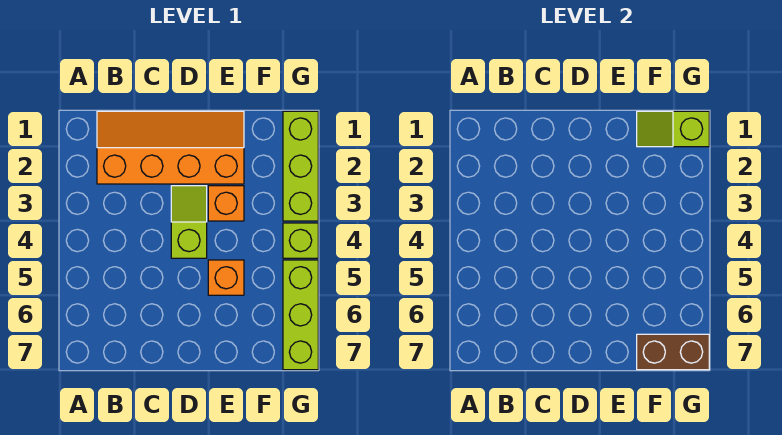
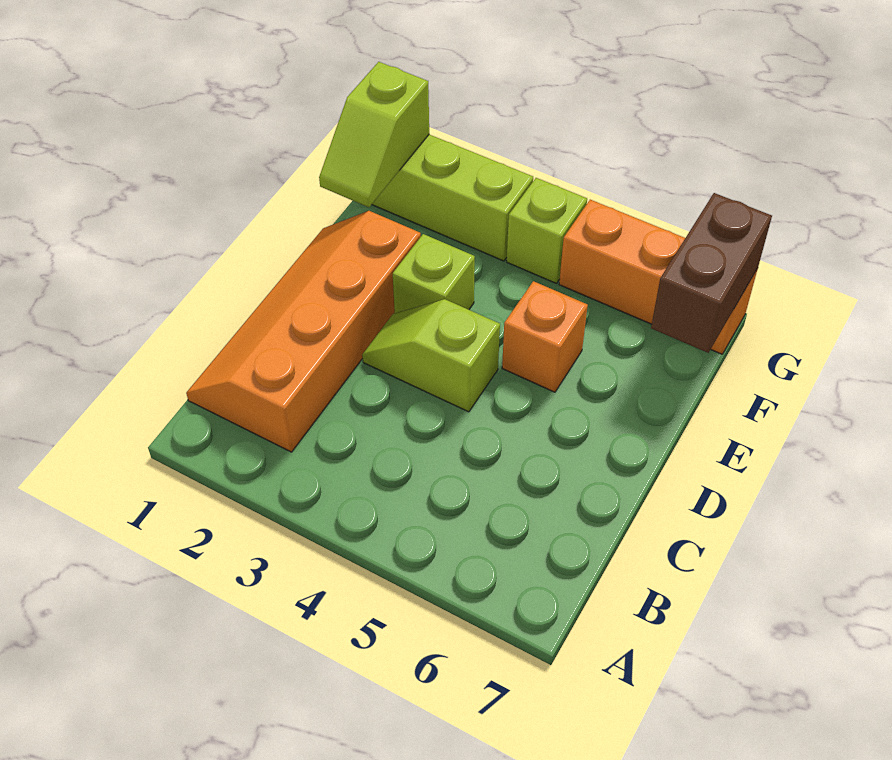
orange 1x1 brick [208,186,244,221] -> lime 1x1 brick [393,234,475,313]
lime 1x3 brick [283,260,318,370] -> orange 1x3 brick [559,200,758,354]

